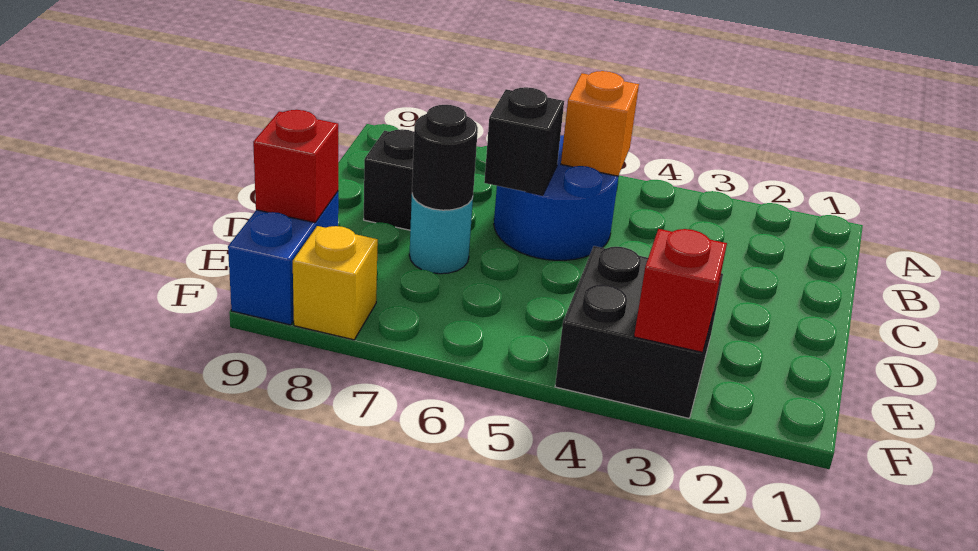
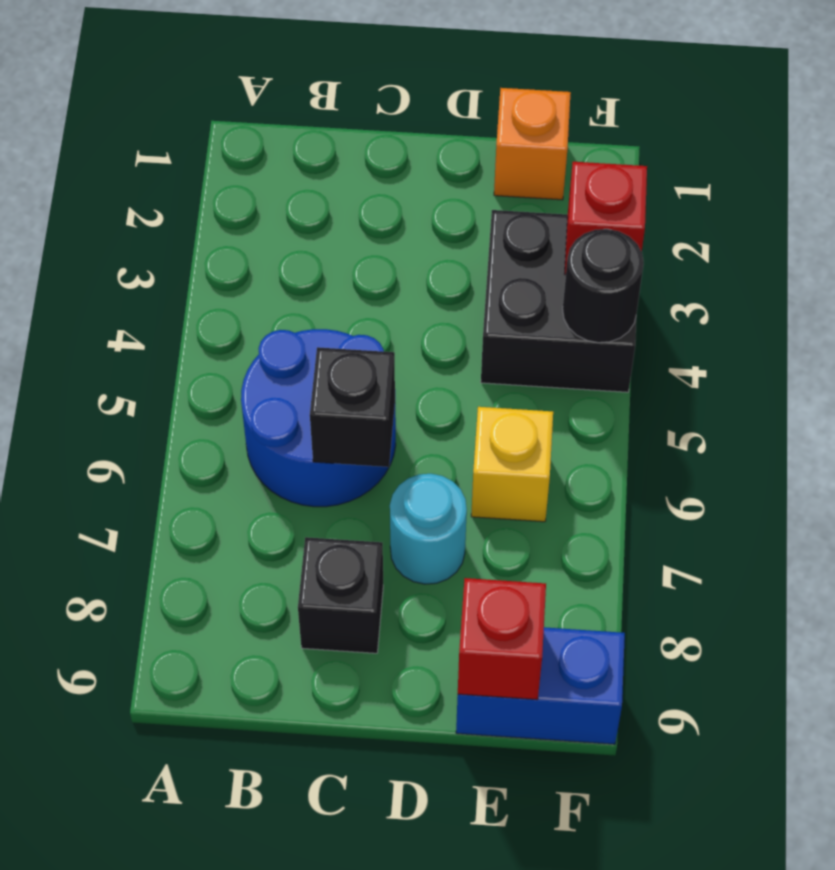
orange 1x1 brick [561,71,639,176] -> orange 1x1 brick moved to [494,88,571,200]
black 1x1 round brick [412,105,478,210] -> black 1x1 round brick moved to [563,229,644,343]
yellow 1x1 brick [293,226,378,340] -> yellow 1x1 brick moved to [471,407,553,522]

